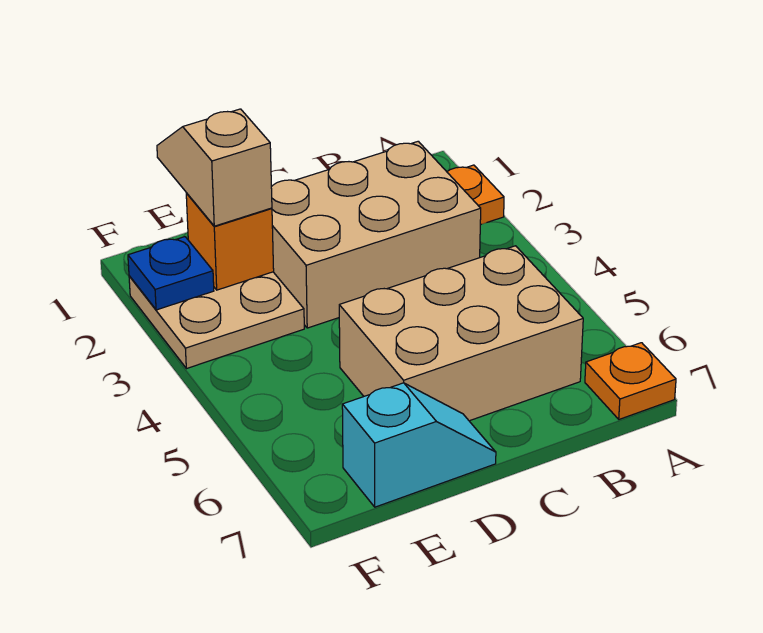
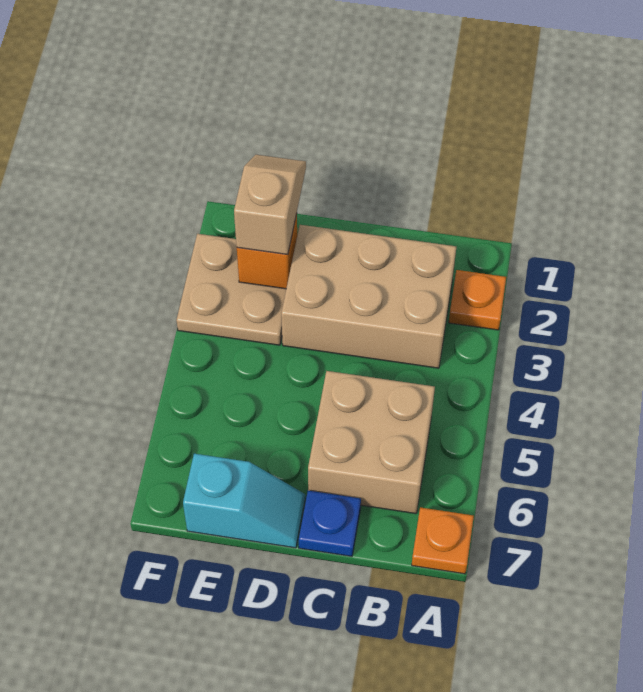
tan 2x3 brick [339,246,583,421] -> tan 2x2 brick [308,371,435,514]
blue 1x1 plate [128,237,214,310] -> blue 1x1 plate moved to [299,491,361,556]

